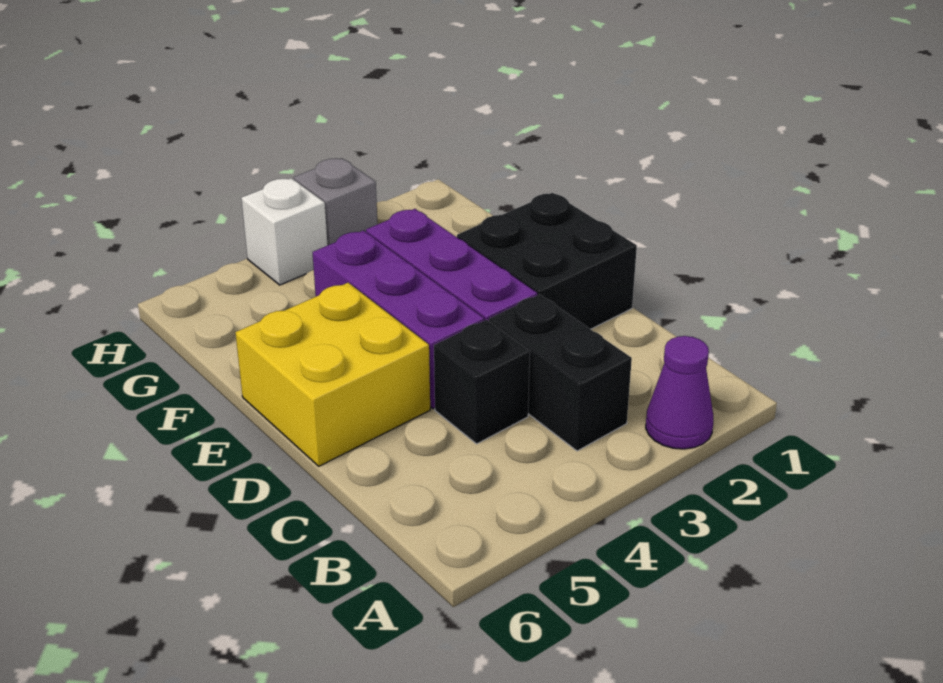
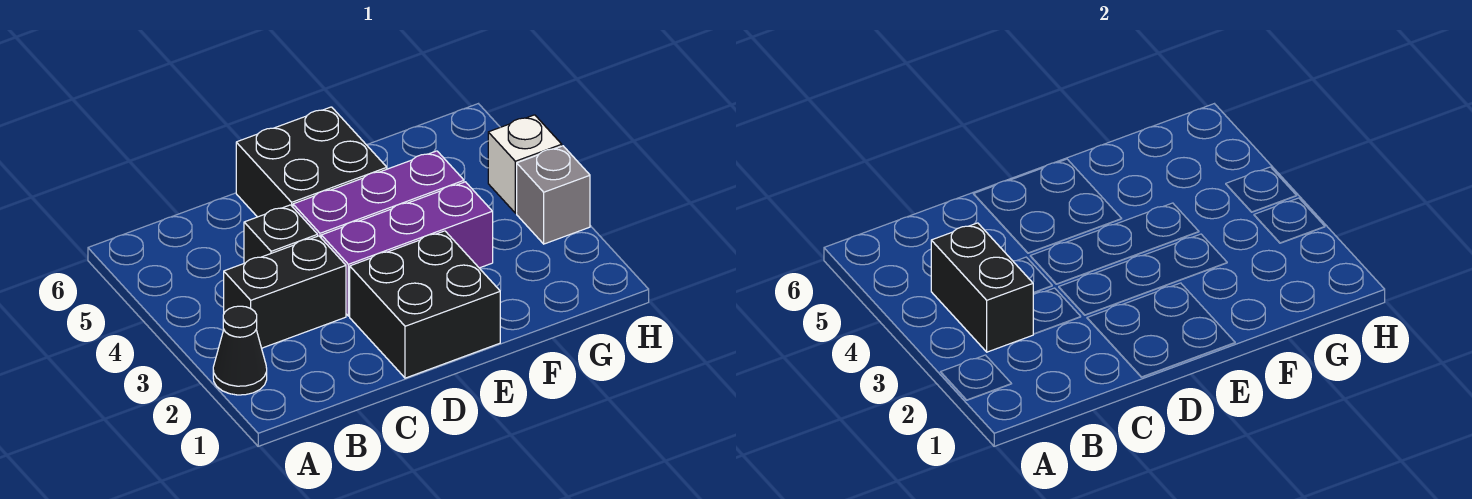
purple 1x1 cone [646,336,713,449] -> black 1x1 cone [213,306,267,395]
none -> black 1x2 brick [931,223,1033,352]
yellow 2x2 brick [235,283,430,466] -> black 2x2 brick [236,107,387,217]

